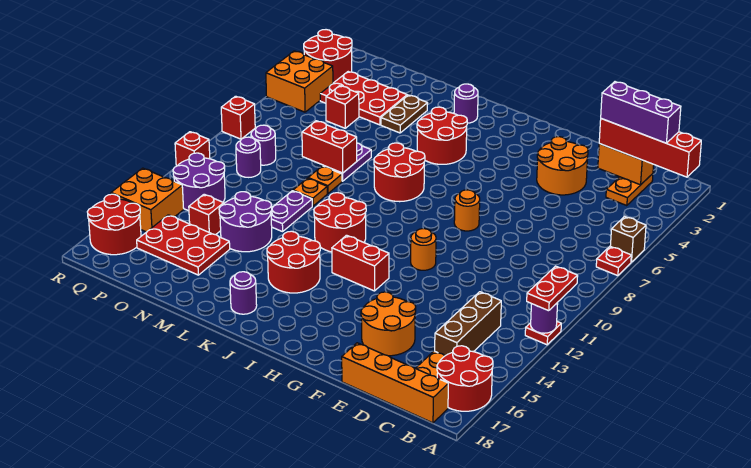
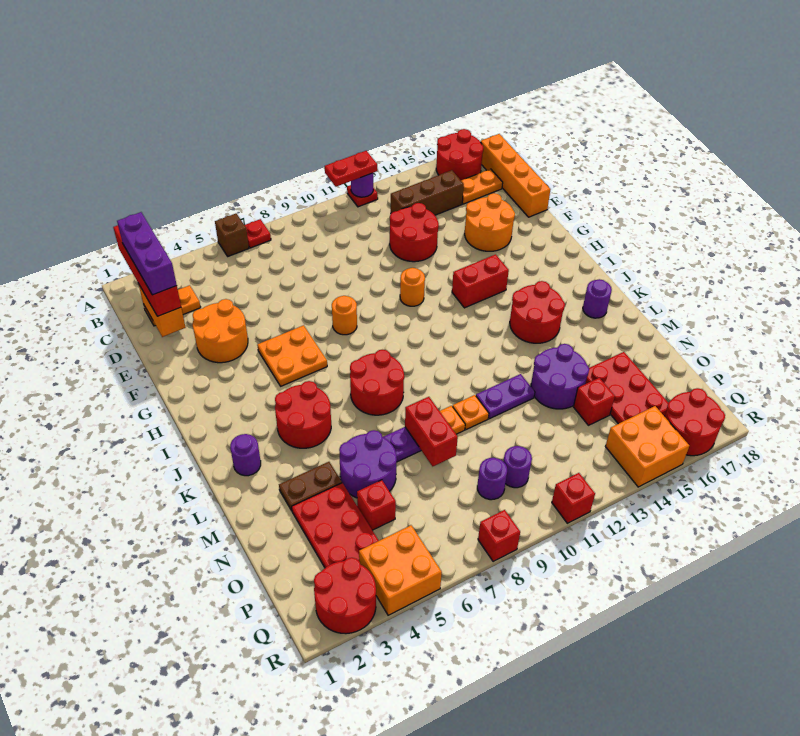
none -> orange 2x2 plate [257,325,327,386]
red 1x2 brick [332,235,389,291] -> red 1x2 brick turned to [452,254,509,308]
red 2x2 round brick [314,193,366,252] -> red 2x2 round brick moved to [390,203,439,262]
purple 2x2 round brick [173,153,225,211] -> purple 2x2 round brick moved to [339,430,397,498]

